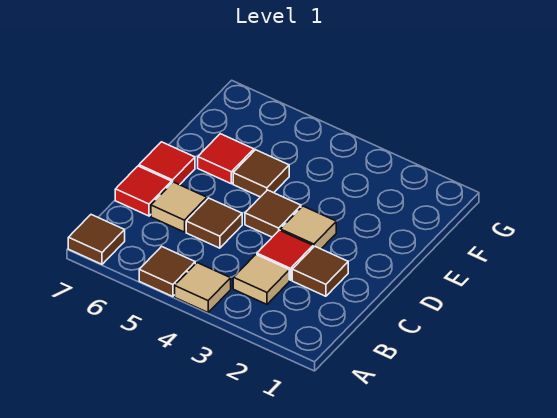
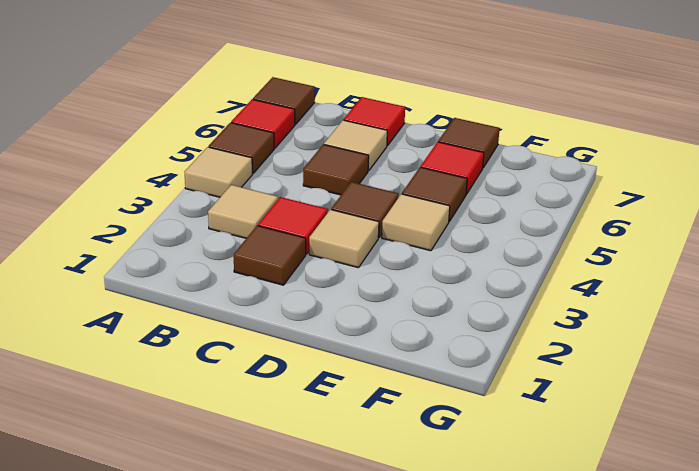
red 1x1 tile [139,142,195,185] -> red 1x1 tile moved to [231,99,295,148]
none -> tan 1x1 tile [382,194,450,251]
none -> brown 1x1 tile [438,118,500,168]

